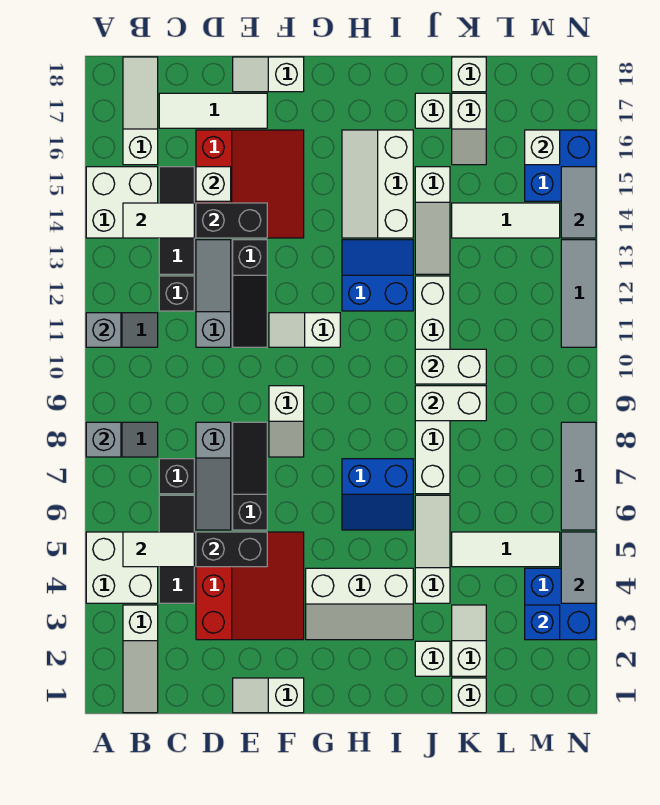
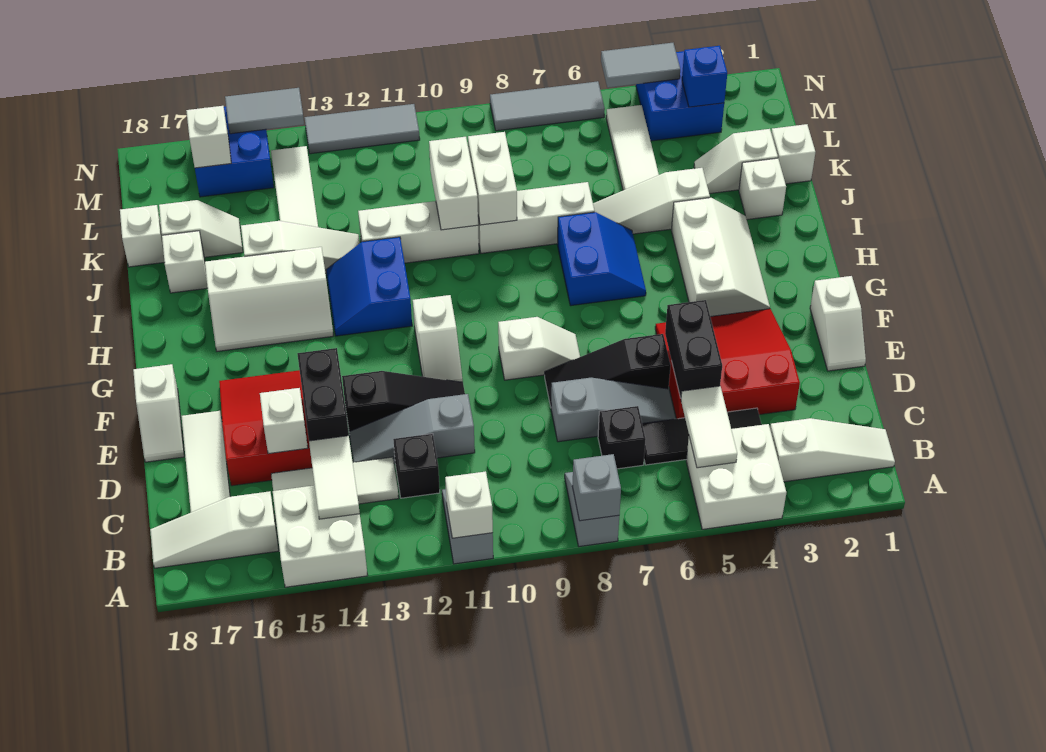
grey 1x1 brick [86,313,121,347] -> white 1x1 brick [445,471,493,538]
black 1x3 tile [159,167,194,274] -> white 1x3 tile [271,457,399,504]

